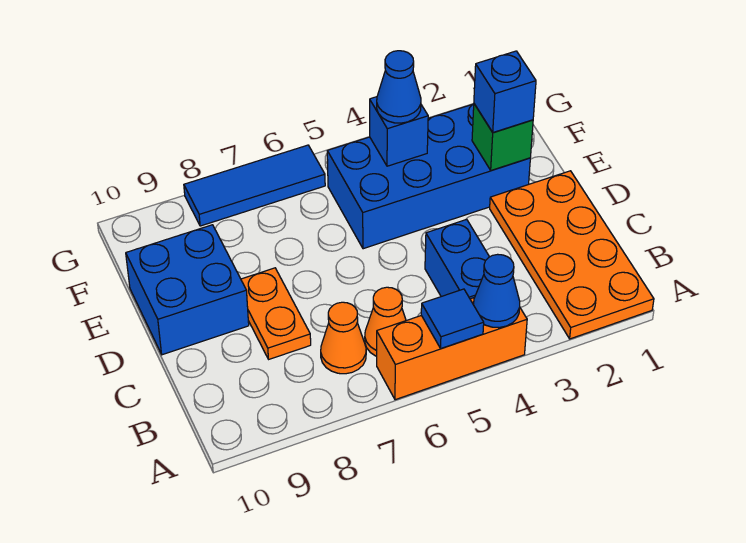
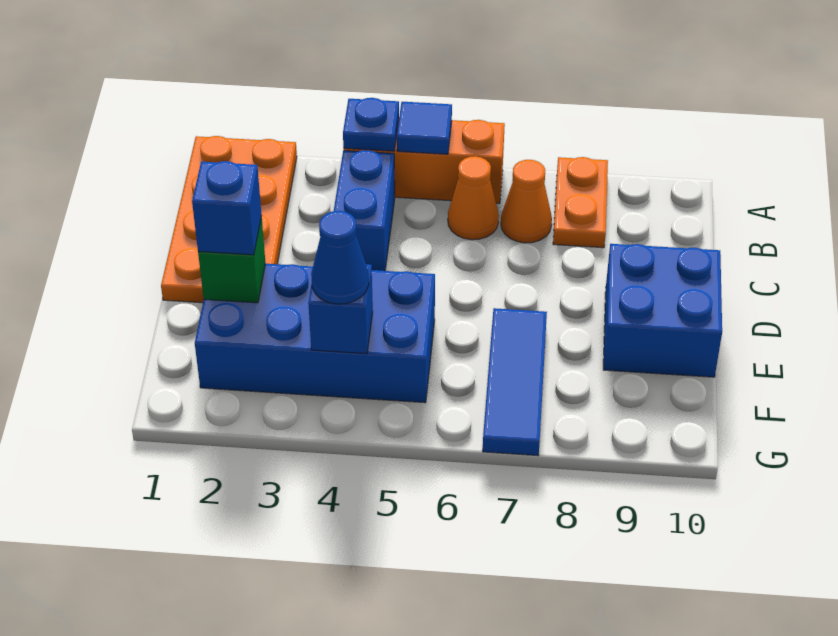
blue 1x1 cone [474,254,520,328] -> blue 1x1 plate [343,98,399,151]
orange 1x2 plate [241,268,311,359] -> orange 1x2 plate moved to [553,157,608,248]
blue 1x3 tile [184,145,325,226] -> blue 1x3 tile turned to [483,308,547,456]

